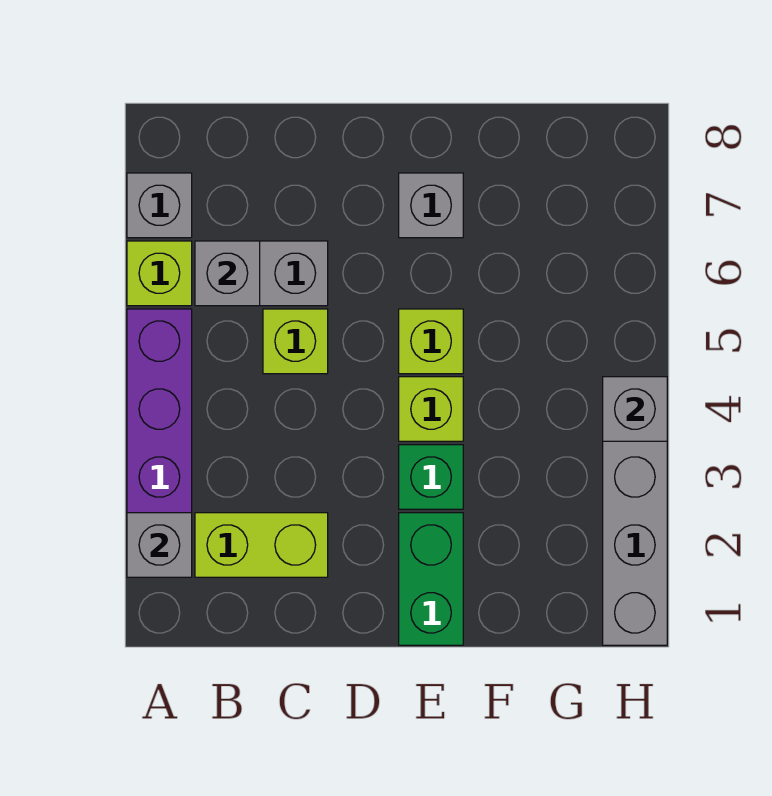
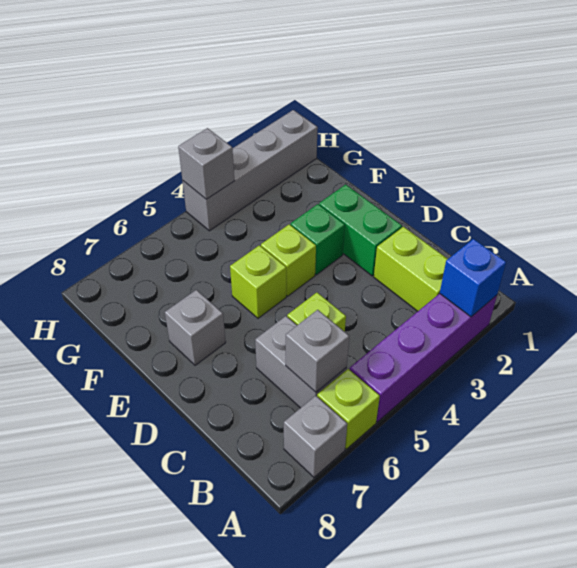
grey 1x1 brick [127,513,192,577] -> blue 1x1 brick [440,239,506,317]
green 1x2 brick [399,513,463,645] -> green 1x2 brick turned to [319,185,402,276]

